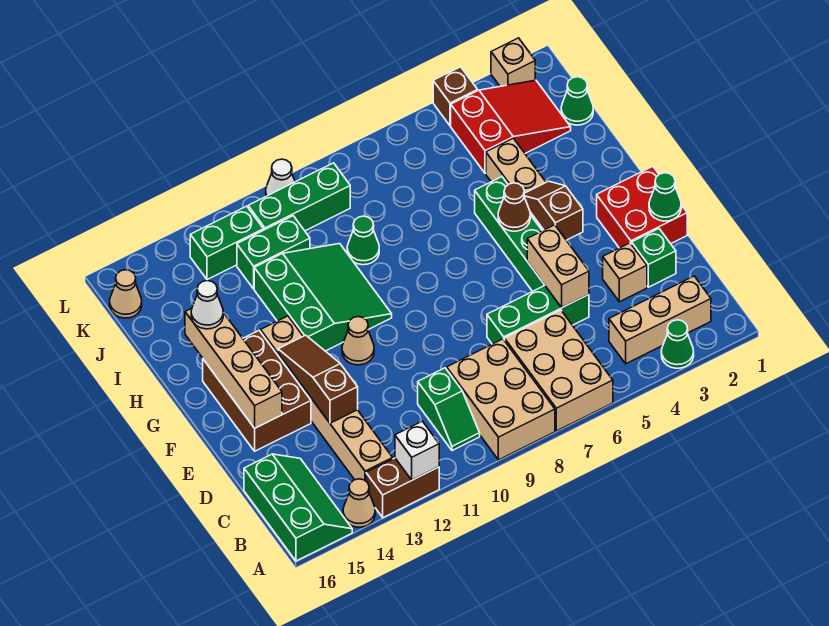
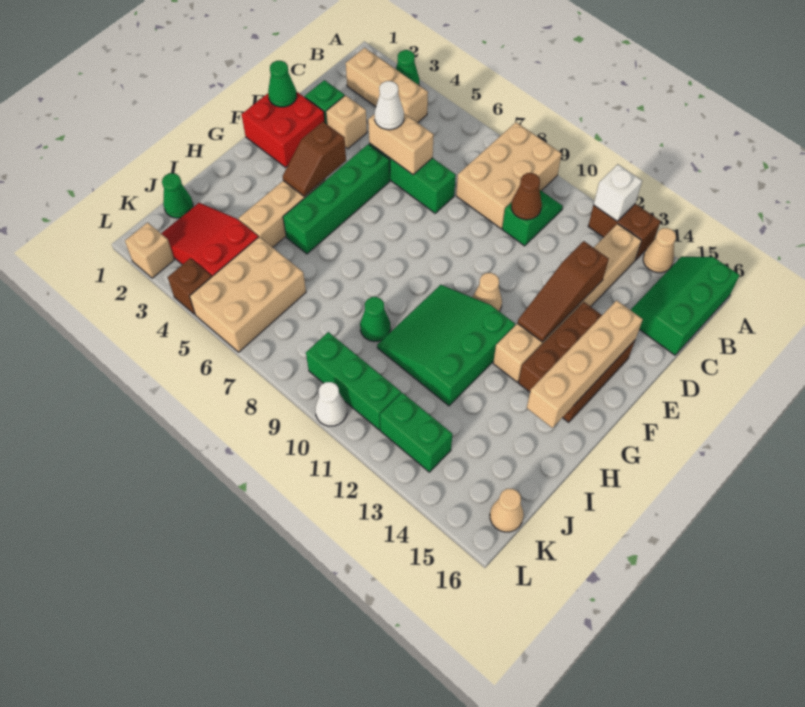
tan 2x3 brick [505,310,613,431] -> tan 2x3 brick moved to [190,237,306,352]
tan 1x2 brick [527,225,589,307] -> tan 1x2 brick turned to [368,113,434,175]
brown 1x1 cone [498,183,530,231] -> brown 1x1 cone moved to [511,173,542,220]
white 1x1 cone [191,281,223,329] -> white 1x1 cone moved to [374,81,404,130]
green 1x2 brick [237,216,310,289] -> none

